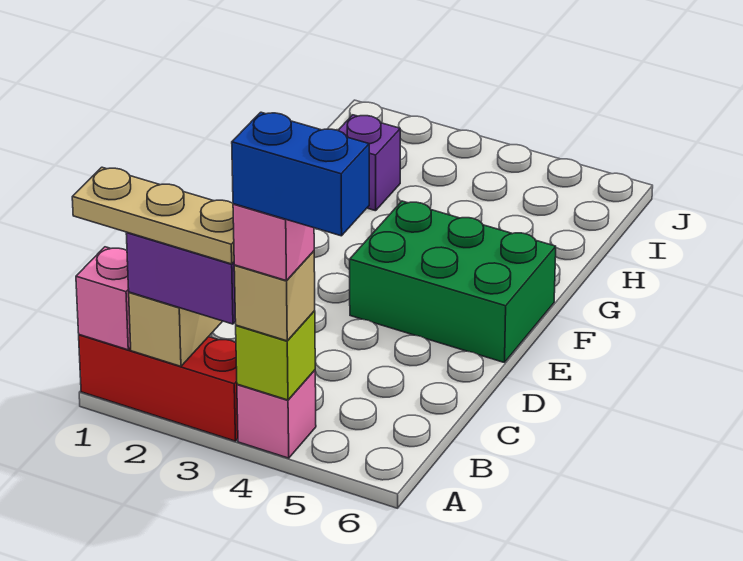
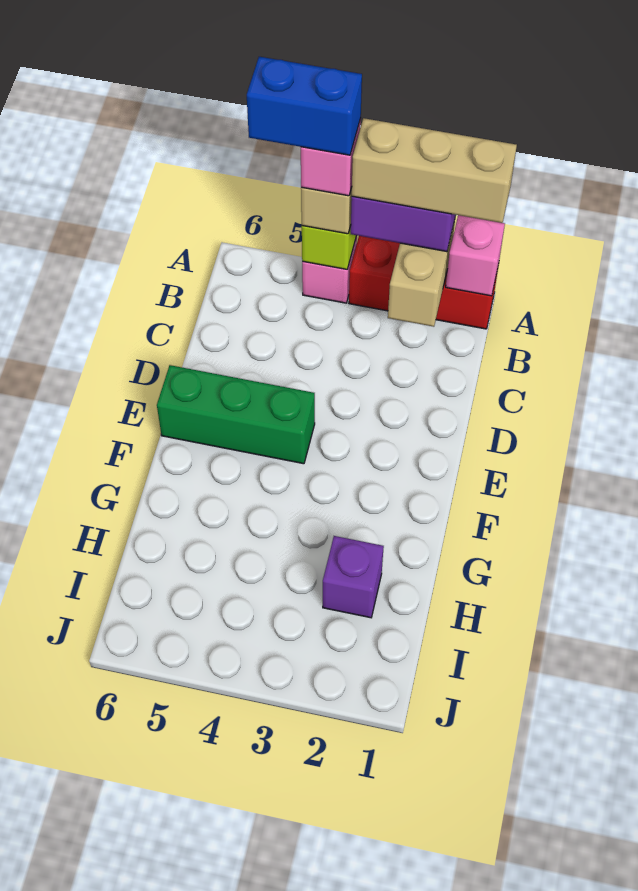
tan 1x3 plate [72,167,234,264] -> tan 1x3 brick [352,118,517,223]
green 2x3 brick [350,201,556,363] -> green 1x3 brick [157,365,315,464]

